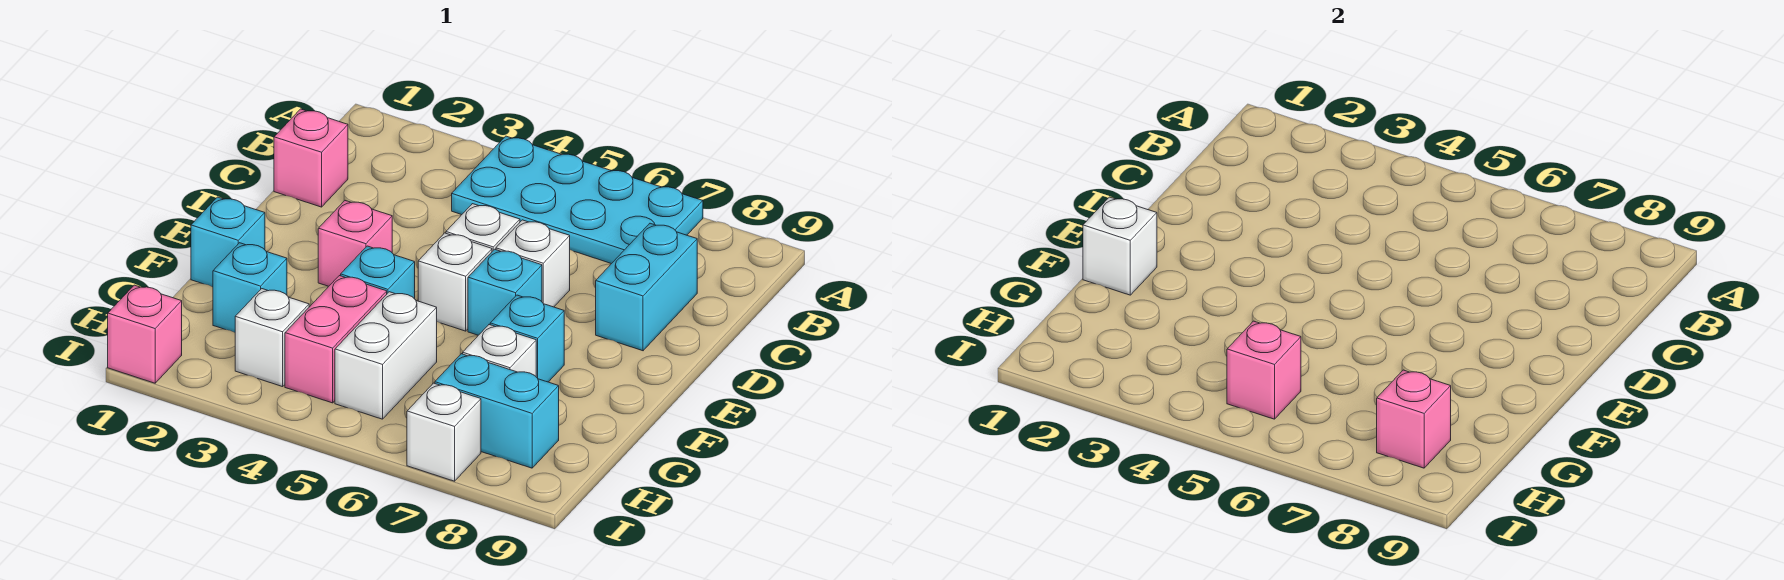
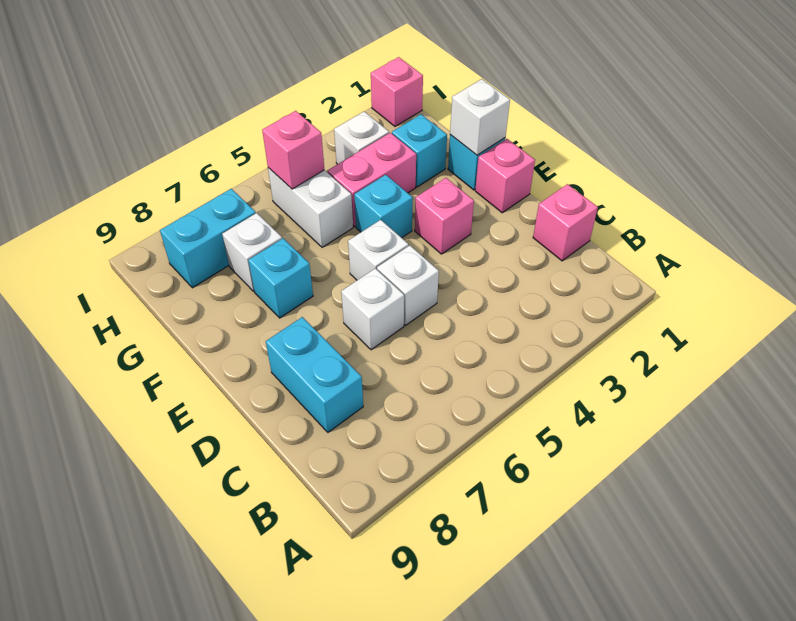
cyan 2x4 plate [452,136,703,264] -> none
cyan 1x1 brick [468,249,542,335] -> none
pink 1x2 brick [285,276,387,403] -> pink 1x2 brick turned to [327,133,416,227]
pink 1x1 brick [1377,370,1451,468] -> pink 1x1 brick moved to [475,139,535,213]
white 1x1 brick [407,383,481,481] -> none

